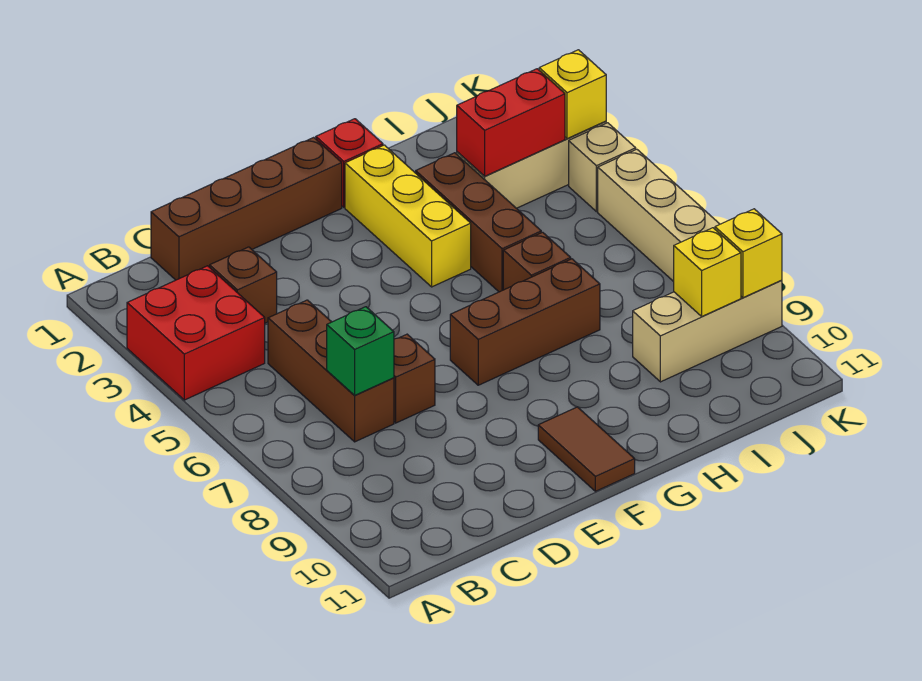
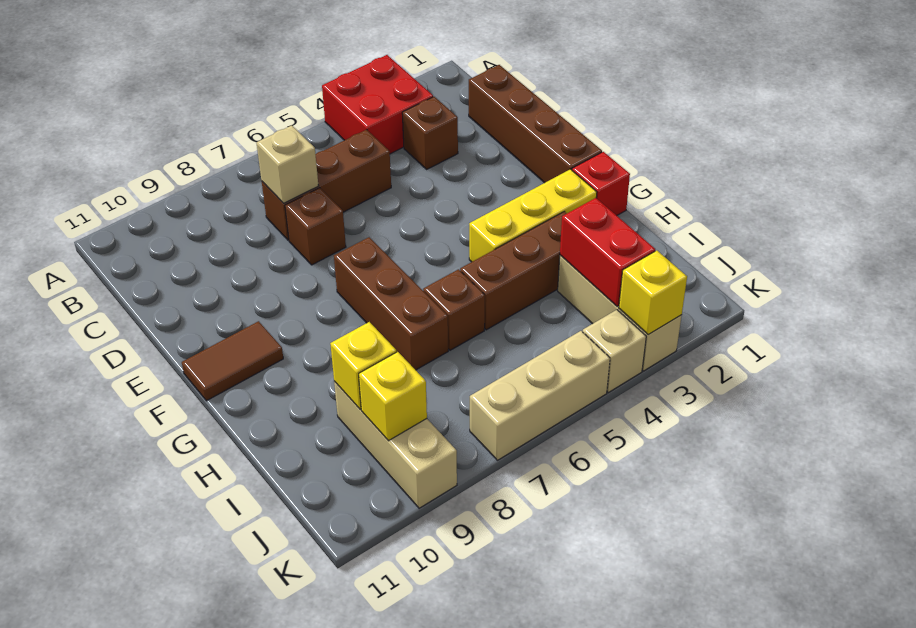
green 1x1 brick [327,307,394,396] -> tan 1x1 brick [257,125,318,203]
yellow 1x1 brick [715,209,782,298] -> yellow 1x1 brick moved to [330,322,397,409]

